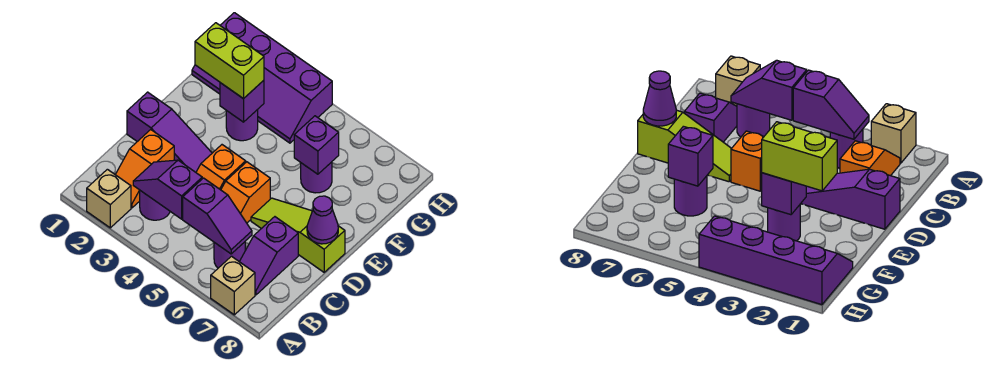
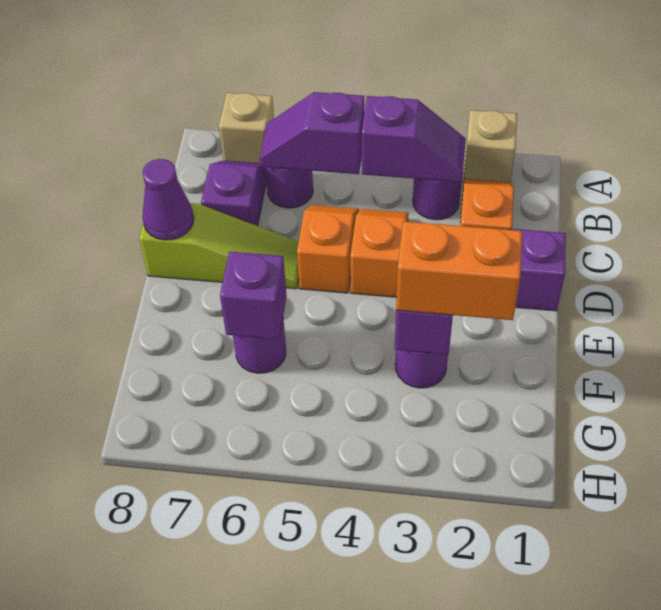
lime 1x2 brick [195,23,264,99] -> orange 1x2 brick [396,221,522,320]
purple 2x4 slope [192,13,332,143] -> none

